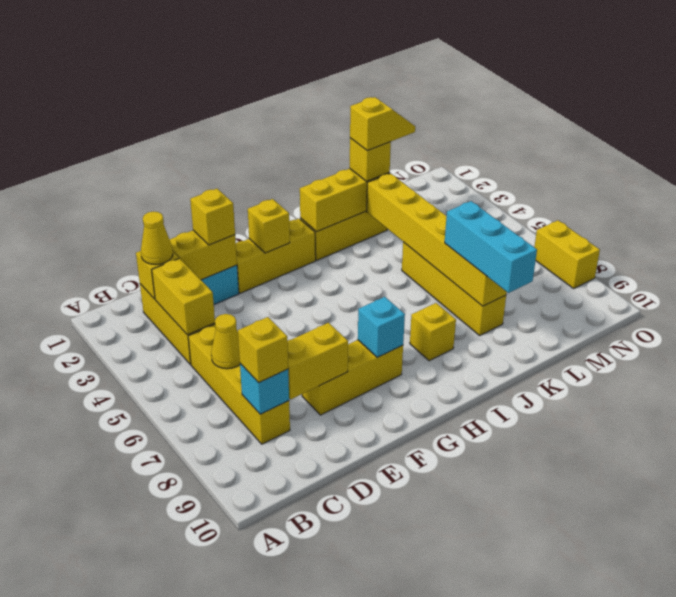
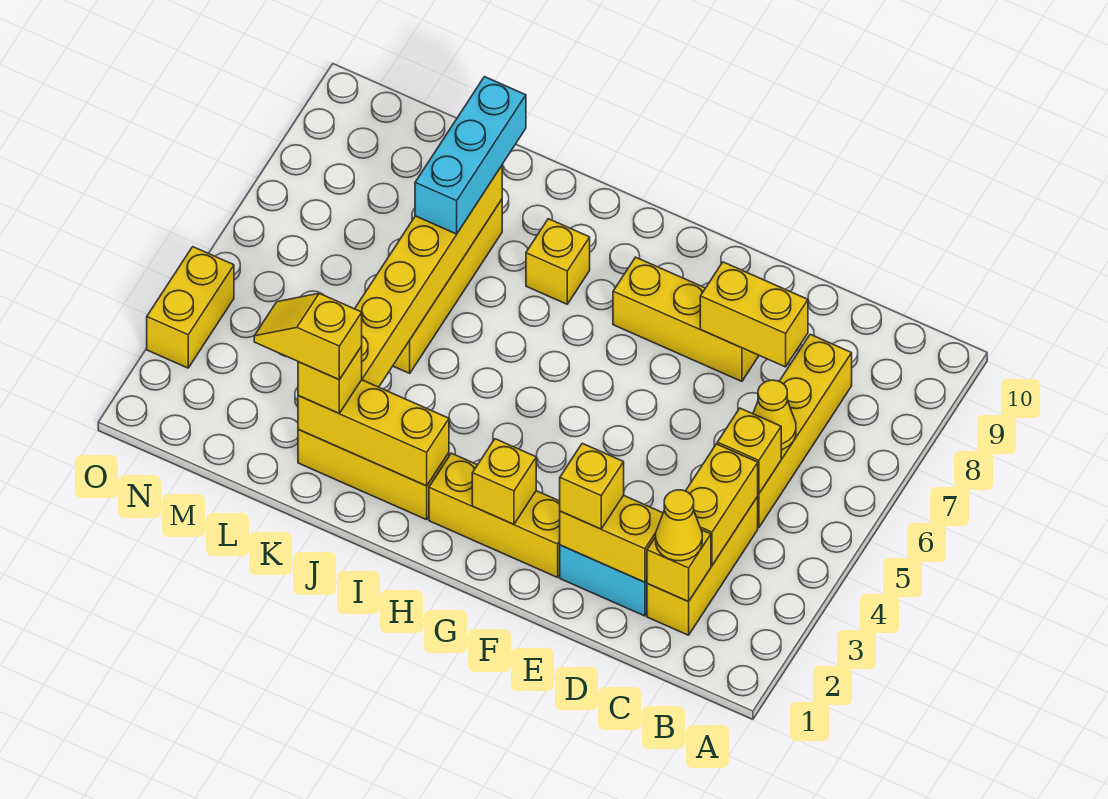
cyan 1x1 brick [240,364,289,414] -> none
yellow 1x1 brick [238,317,288,383] -> yellow 1x1 brick moved to [717,408,781,494]
cyan 1x1 brick [358,297,405,357] -> none
yellow 1x2 brick [534,220,600,289] -> yellow 1x2 brick moved to [147,247,234,368]

